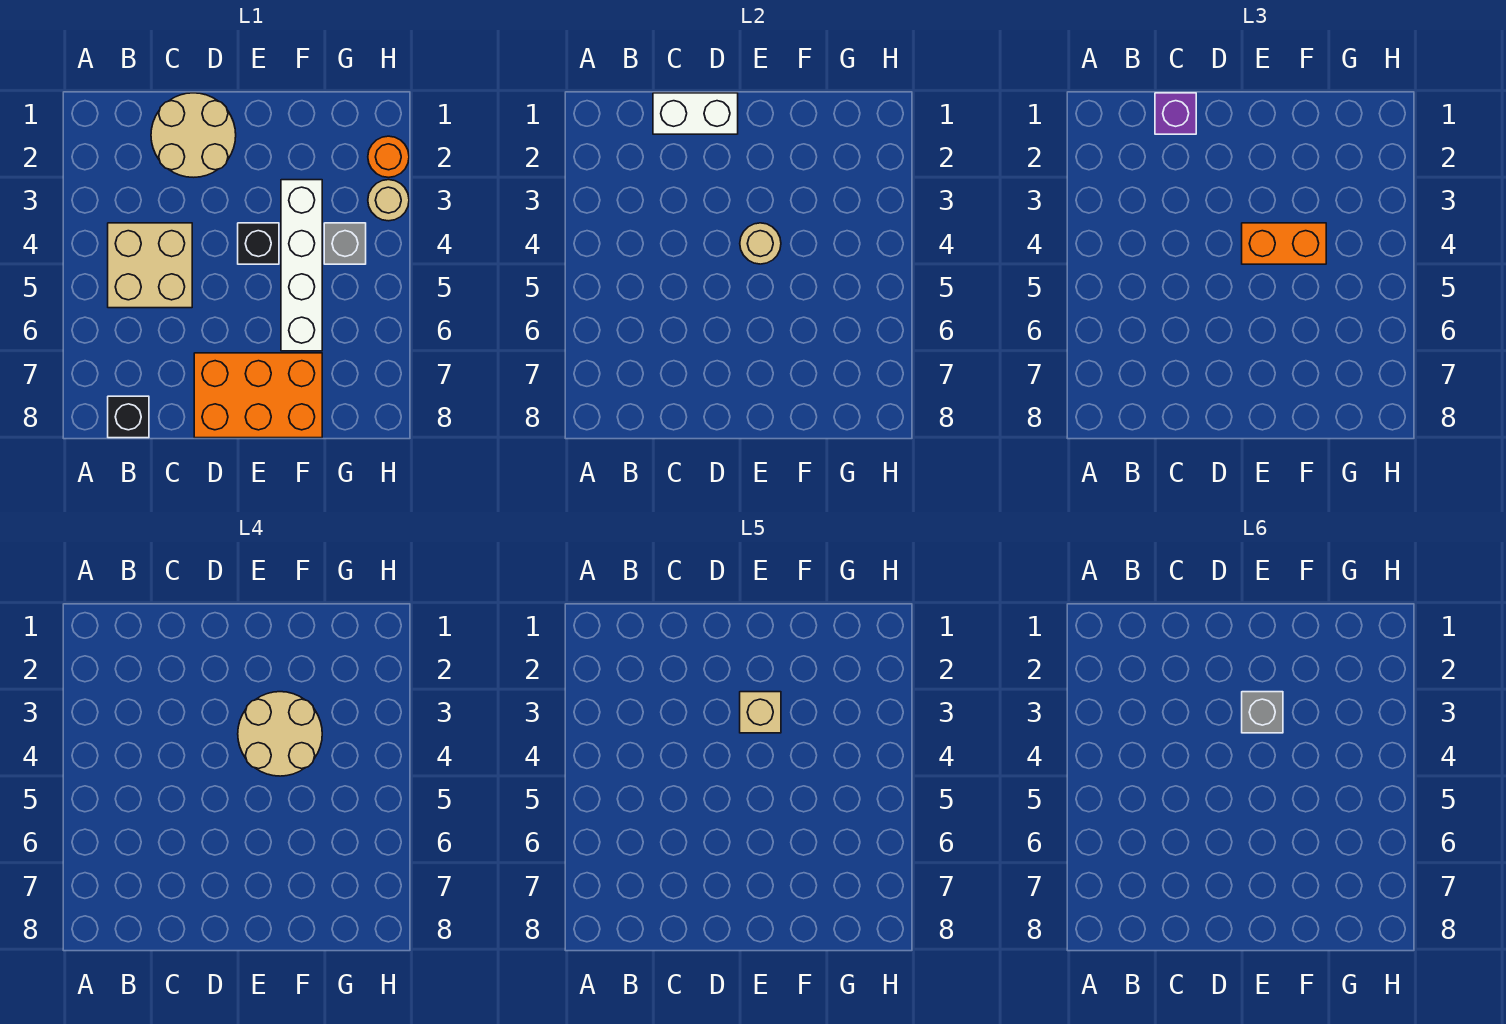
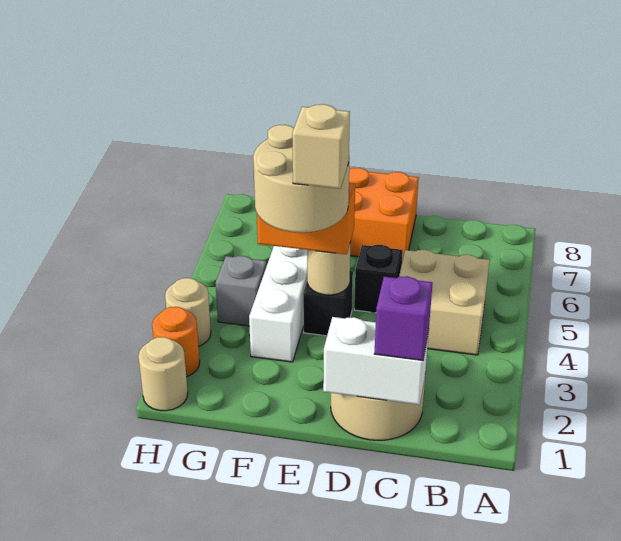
black 1x1 brick [108,396,149,438] -> black 1x1 brick moved to [354,245,403,313]
grey 1x1 brick [1242,692,1283,733] -> none
none -> tan 1x1 round brick [138,337,188,411]

